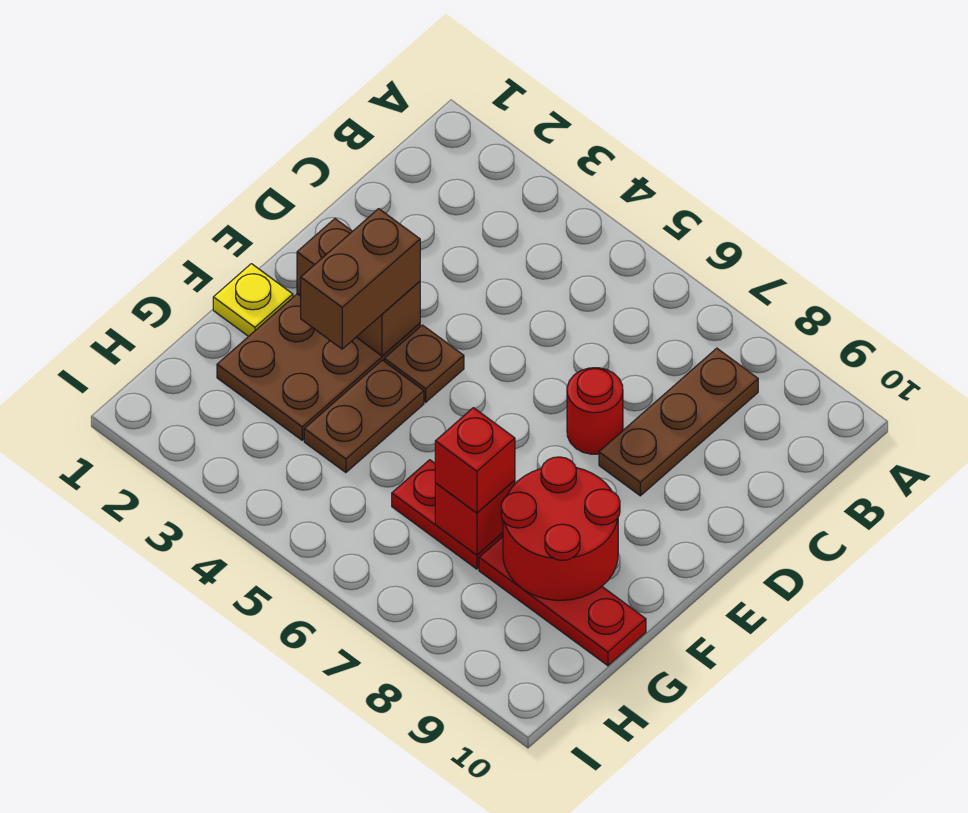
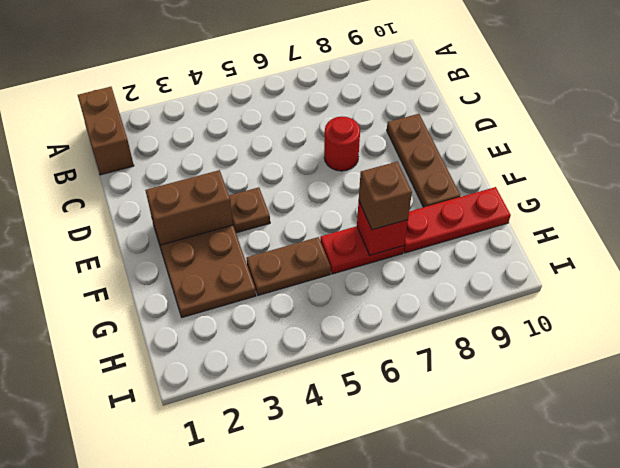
brown 1x3 plate [599,348,758,496] -> brown 1x3 plate moved to [387,114,460,207]
brown 1x2 brick [301,209,420,349] -> brown 1x2 brick moved to [78,87,134,175]
yellow 1x1 plate [213,264,293,336] -> none
brown 1x2 plate [304,360,424,473] -> brown 1x2 plate turned to [247,237,331,295]
red 2x2 round brick [501,457,620,600] -> none
red 1x1 brick [435,408,515,513] -> brown 1x1 brick [359,162,412,230]

